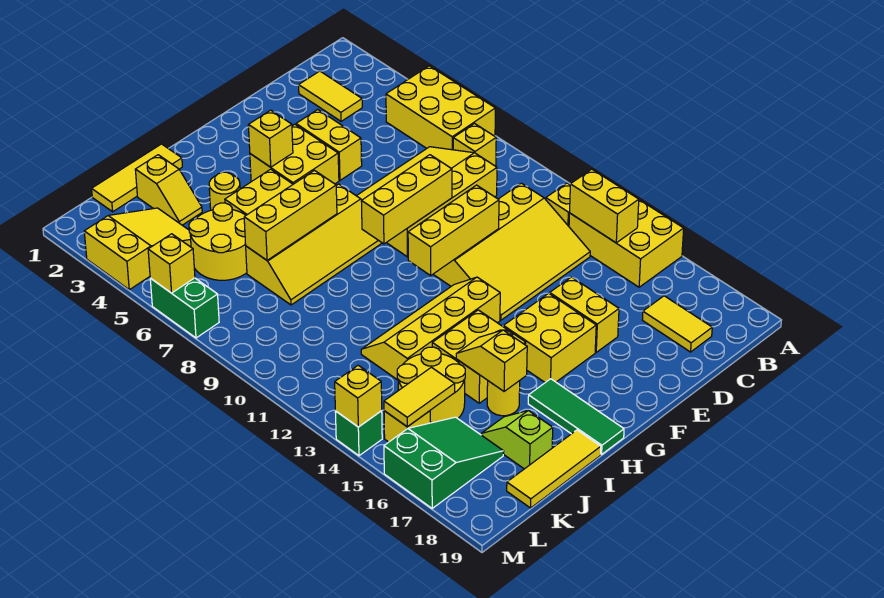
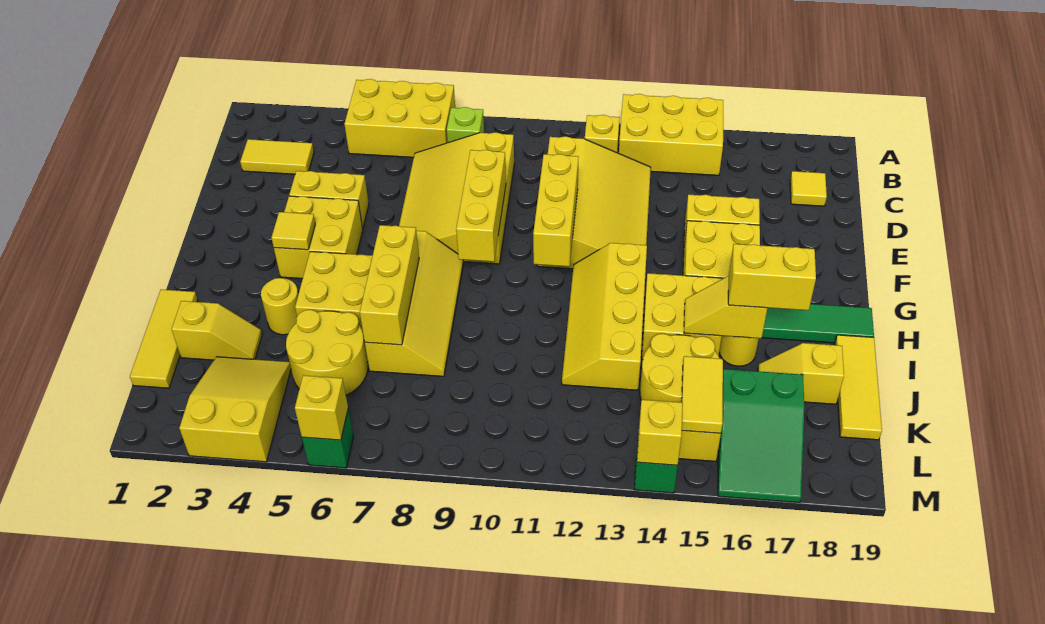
yellow 1x1 brick [453,124,496,166] -> lime 1x1 brick [447,107,484,143]
yellow 1x2 brick [570,169,639,243] -> yellow 1x2 brick moved to [728,244,816,310]
yellow 1x2 tile [642,296,712,352] -> yellow 1x1 tile [790,171,827,206]
yellow 1x1 brick [248,110,293,167] -> yellow 1x1 tile [272,212,315,250]
lime 1x2 slope [481,410,553,469] -> yellow 1x2 slope [758,343,844,404]
green 2x3 slope [384,417,504,508] -> green 2x3 slope turned to [718,369,804,503]
green 1x2 brick [150,278,219,338] -> green 1x1 brick [302,409,353,468]

